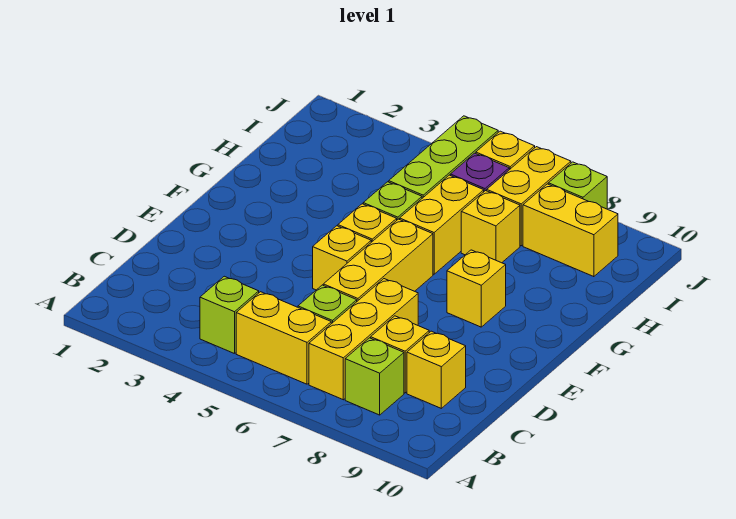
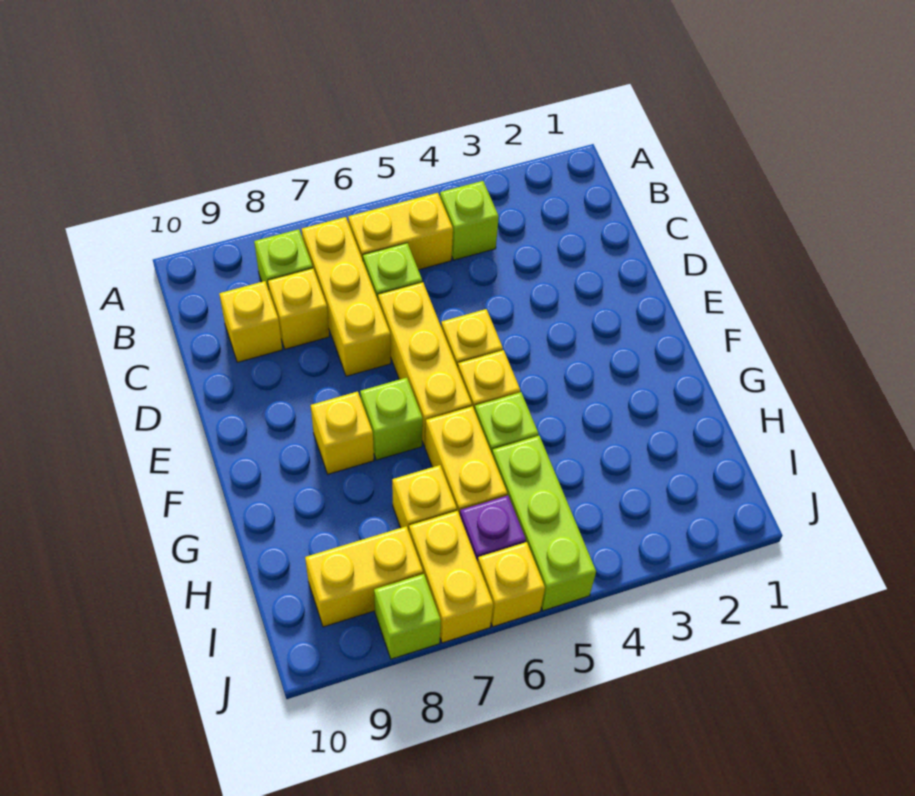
none -> lime 1x1 brick [360,378,423,460]

